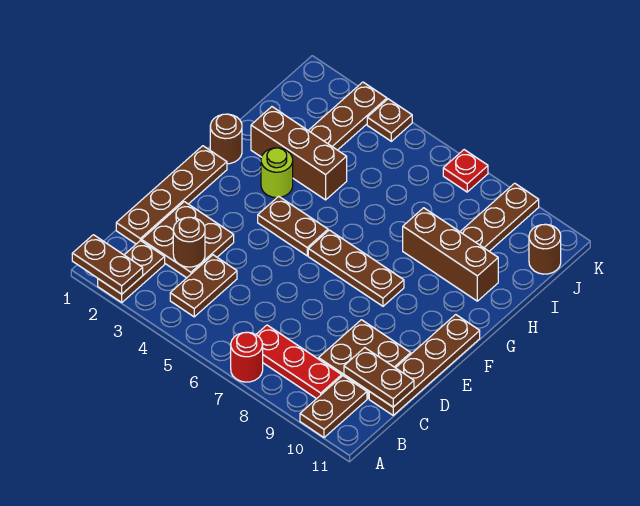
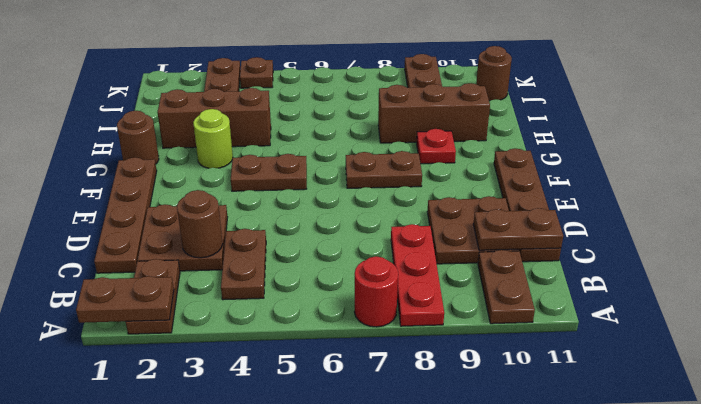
red 1x3 plate [256,325,342,399] -> red 1x3 plate turned to [391,224,444,326]
brown 1x3 plate [308,230,404,306] -> brown 1x2 plate [346,151,422,188]
red 1x1 plate [443,150,488,192] -> red 1x1 plate moved to [417,129,456,164]

